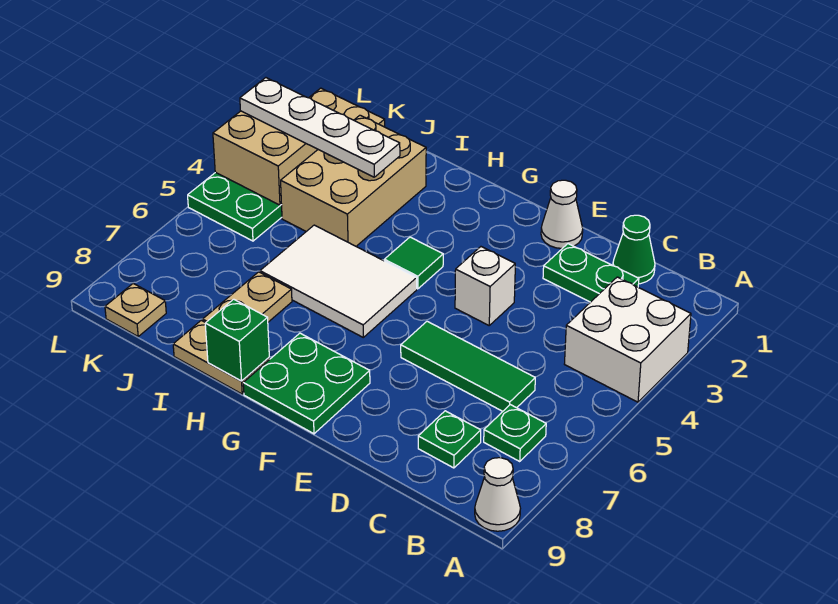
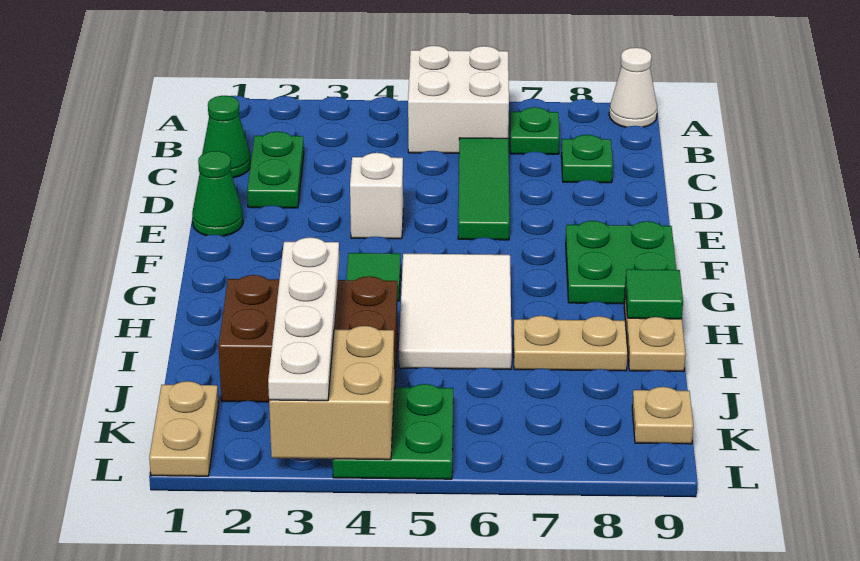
white 2x2 brick [565,277,691,402] -> white 2x2 brick moved to [408,46,509,153]
white 1x1 cone [541,180,583,248] -> green 1x1 cone [192,151,243,236]
green 1x1 brick [205,299,269,381] -> green 1x1 tile [625,269,683,319]
tan 2x3 brick [281,115,426,246] -> brown 2x3 brick [218,275,398,402]

